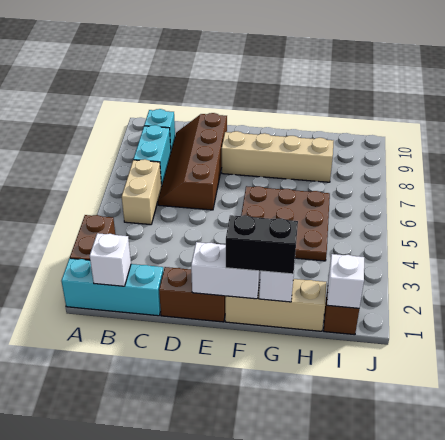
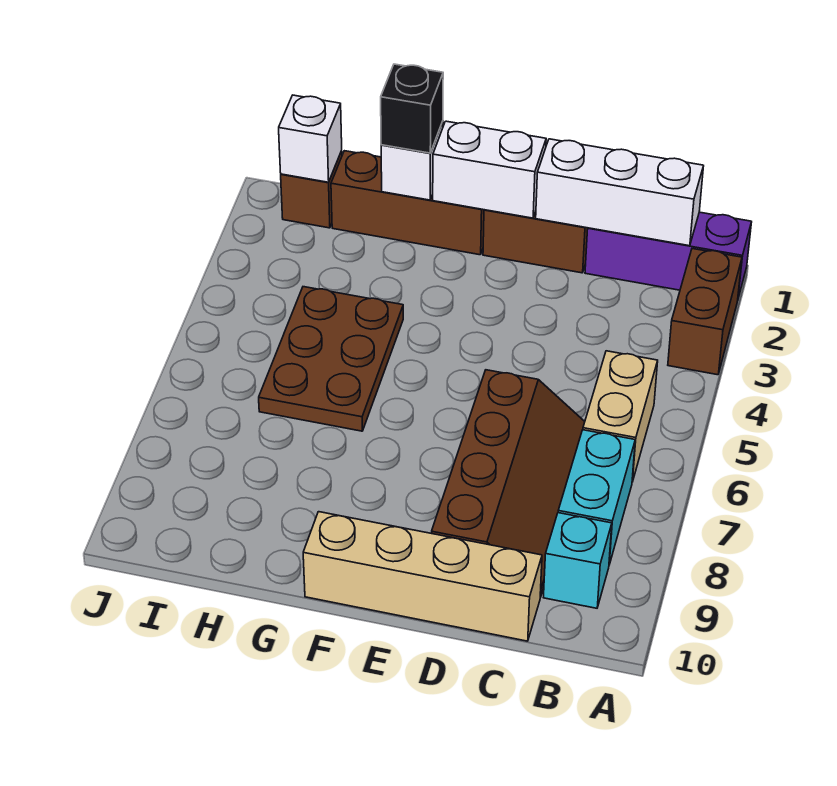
cyan 1x3 brick [61,258,163,316] -> purple 1x3 brick [585,212,751,298]
white 1x1 brick [90,233,131,286] -> white 1x3 brick [536,139,703,246]
tan 1x4 brick [222,131,334,182] -> tan 1x4 brick moved to [303,512,542,641]
tan 1x3 brick [225,279,326,331] -> brown 1x3 brick [331,151,484,255]
black 1x2 brick [226,215,298,274] -> black 1x1 brick [381,64,443,153]
brown 3x3 plate [241,186,330,261] -> brown 2x3 plate [259,287,403,431]

